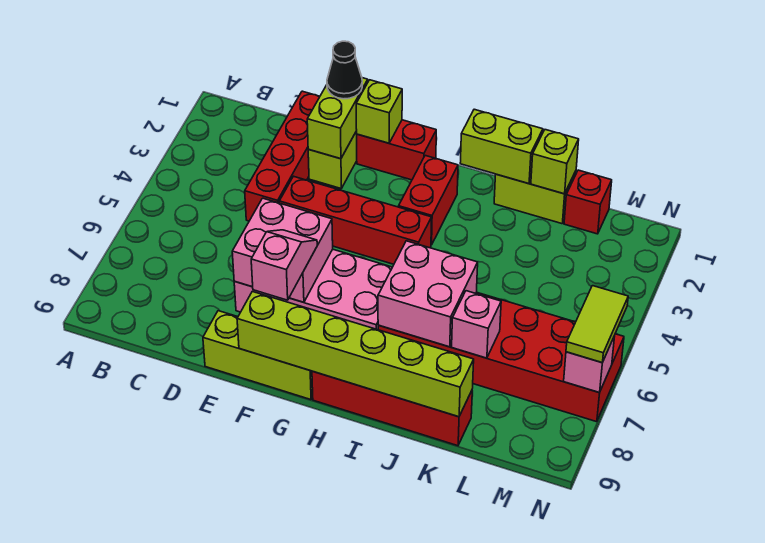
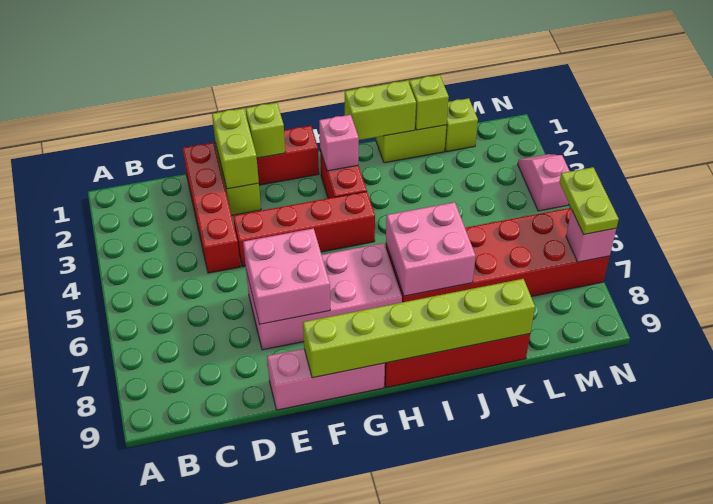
black 1x1 cone [327,41,362,99] -> none
lime 1x3 brick [203,311,313,400] -> pink 1x3 brick [267,349,385,410]
pink 1x2 slope [251,230,317,300] -> pink 1x2 slope moved to [518,154,570,211]
pink 1x1 brick [452,291,501,358] -> pink 1x1 brick moved to [319,115,359,171]
red 1x1 brick [564,170,612,234] -> lime 1x1 brick [445,98,478,152]
lime 1x2 tile [566,286,628,363] -> lime 1x2 plate [560,167,619,235]

